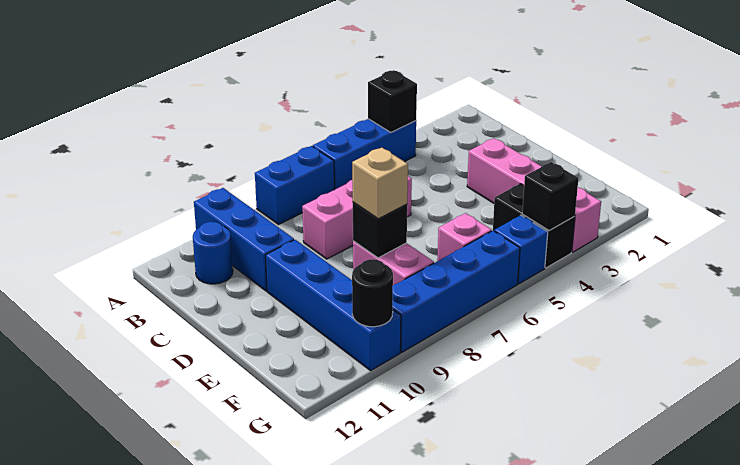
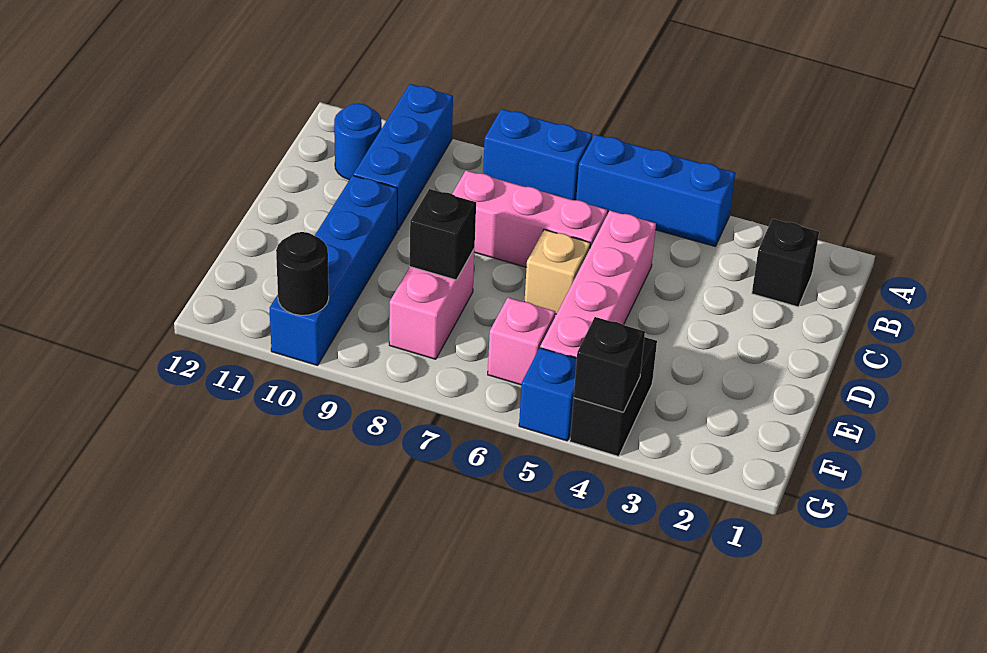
black 1x1 brick [368,70,417,132] -> black 1x1 brick moved to [752,219,819,307]
pink 1x4 brick [467,138,601,252] -> pink 1x4 brick moved to [540,211,656,358]
tan 1x1 brick [352,148,408,219] -> tan 1x1 brick moved to [525,230,590,314]
blue 1x4 brick [393,231,520,352] -> none

